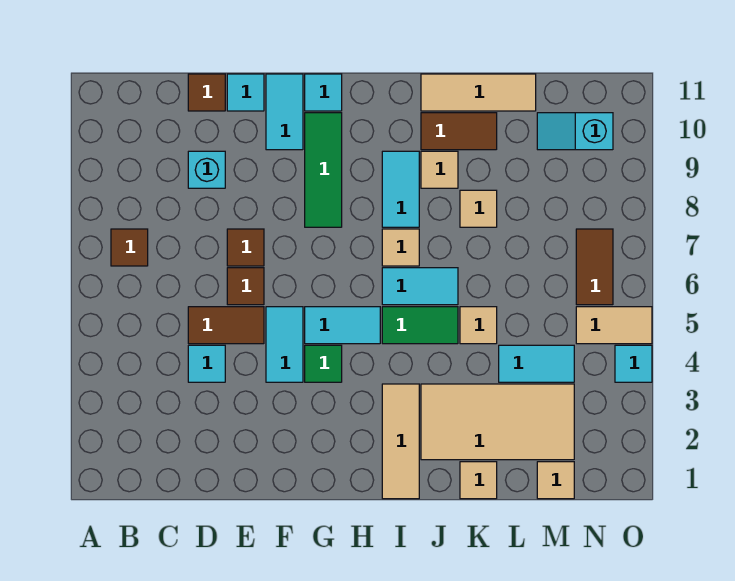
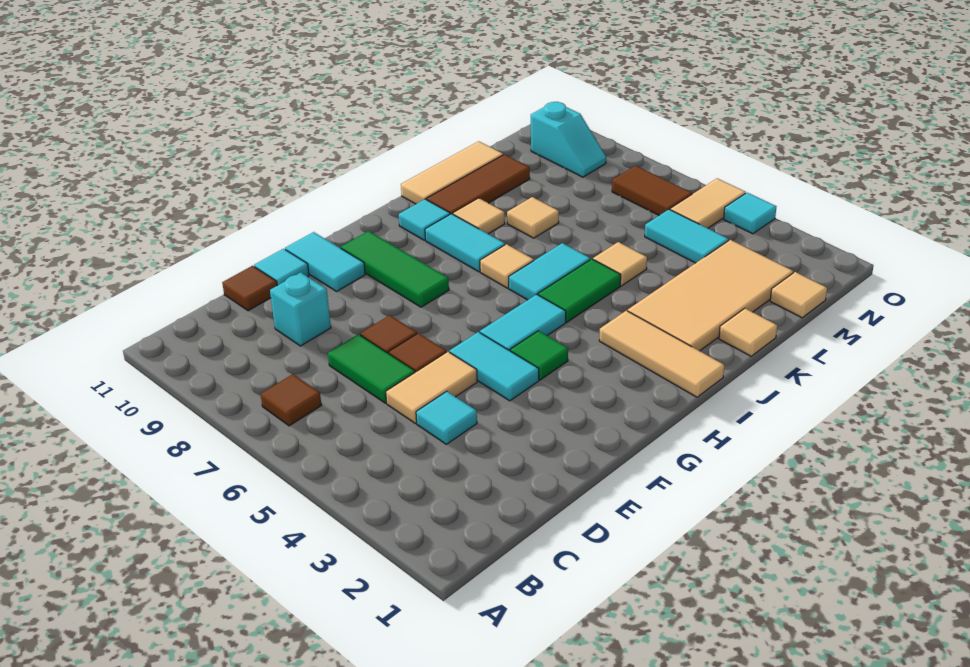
brown 1x2 tile [188,307,264,344] -> tan 1x2 tile [386,352,477,423]
none -> green 1x2 tile [328,334,415,403]
cyan 1x1 tile [305,74,342,111] -> cyan 1x1 tile moved to [399,199,450,240]
brown 1x2 tile [421,113,497,150] -> brown 1x3 tile [426,154,530,214]
cyan 1x2 tile [499,345,574,382] -> cyan 1x2 tile turned to [645,209,729,263]
cyan 1x2 slope [537,113,613,150] -> cyan 1x2 slope turned to [531,102,606,177]

